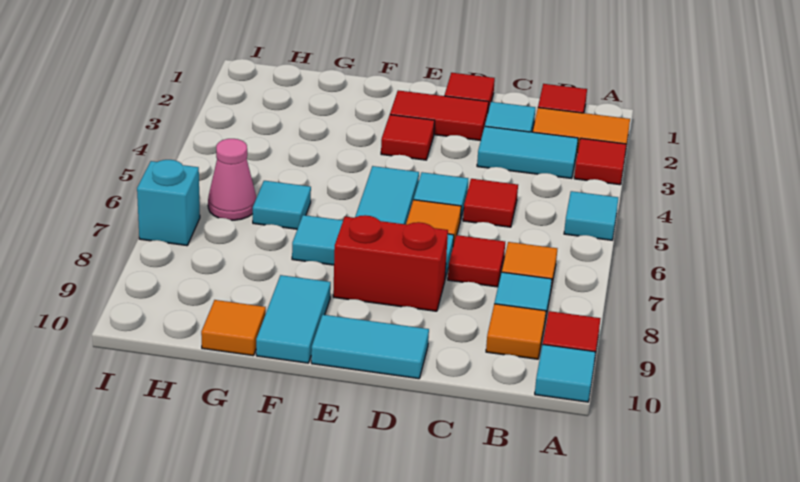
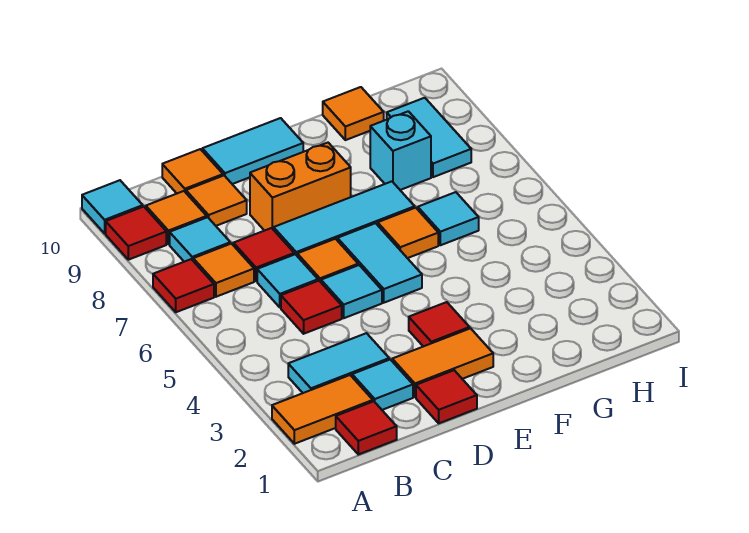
red 1x1 tile [574,138,626,185] -> red 1x1 tile moved to [153,259,214,312]
cyan 1x1 tile [564,191,618,240] -> cyan 1x1 tile moved to [257,254,318,307]
none -> orange 1x1 tile [186,176,247,226]
none -> orange 1x1 tile [162,149,223,193]
red 1x2 tile [390,90,489,141] -> orange 1x2 tile [392,328,493,397]
red 1x2 brick [333,215,448,311] -> orange 1x2 brick [250,143,351,231]
none -> orange 1x1 tile [378,208,438,258]
cyan 1x2 tile [256,275,331,363] -> cyan 1x2 tile moved to [387,98,471,177]
pink 1x1 cone [208,139,256,220] -> none
cyan 1x1 brick [137,160,200,246] -> cyan 1x1 brick moved to [370,111,431,190]

